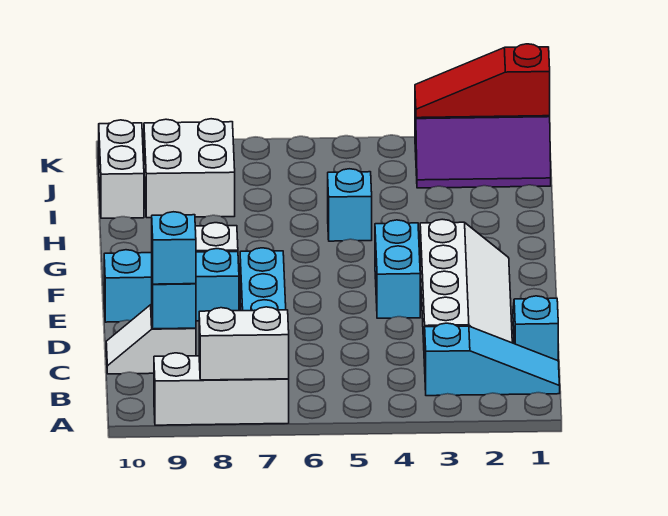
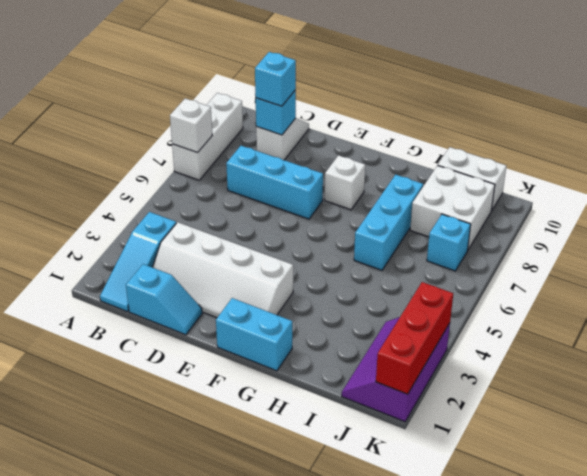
white 1x2 brick [199,307,289,380] -> white 1x1 brick [170,98,212,153]
cyan 1x2 brick [375,220,420,318] -> cyan 1x2 brick moved to [216,298,292,371]
cyan 1x3 brick [104,249,239,322] -> cyan 1x3 brick moved to [354,175,423,270]
cyan 1x1 brick [328,169,372,241] -> cyan 1x1 brick moved to [427,214,471,271]
red 1x3 slope [415,44,550,118] -> red 1x3 brick [376,282,453,394]

